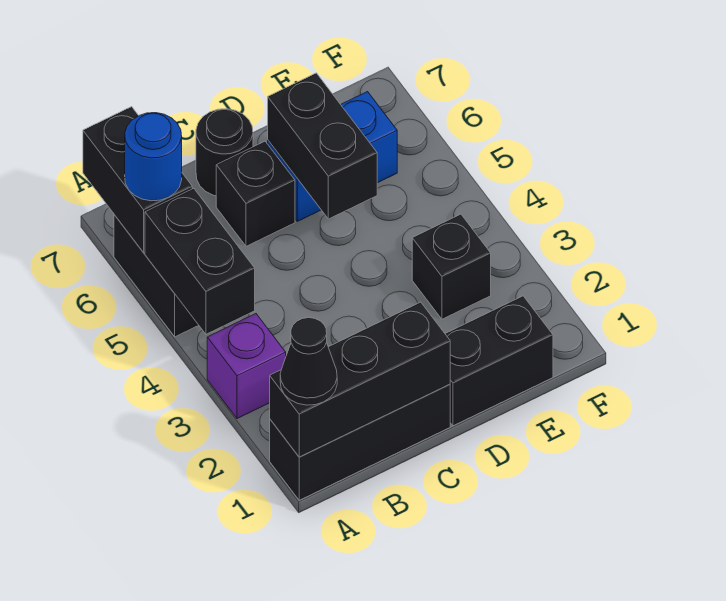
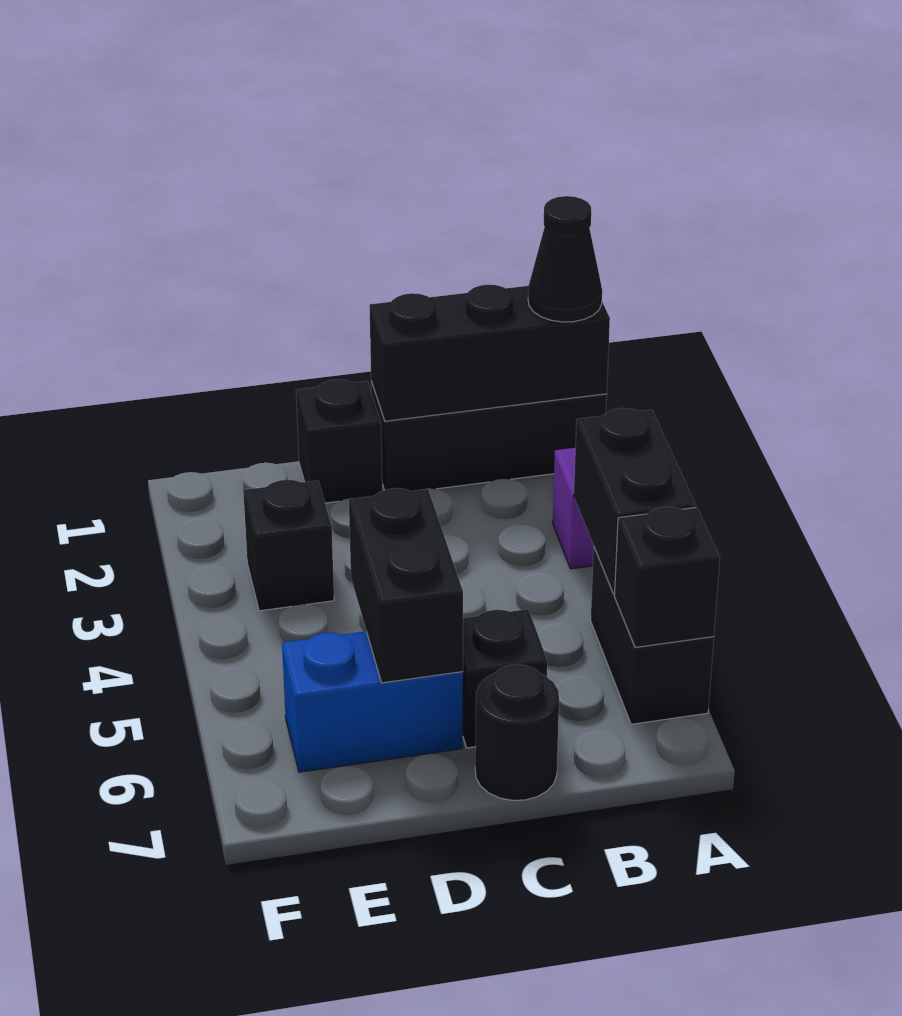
black 1x2 brick [83,107,192,253] -> black 1x1 brick [614,507,720,648]
blue 1x1 round brick [125,113,182,201] -> none
black 1x2 brick [445,296,553,426] -> black 1x1 brick [296,379,382,503]

